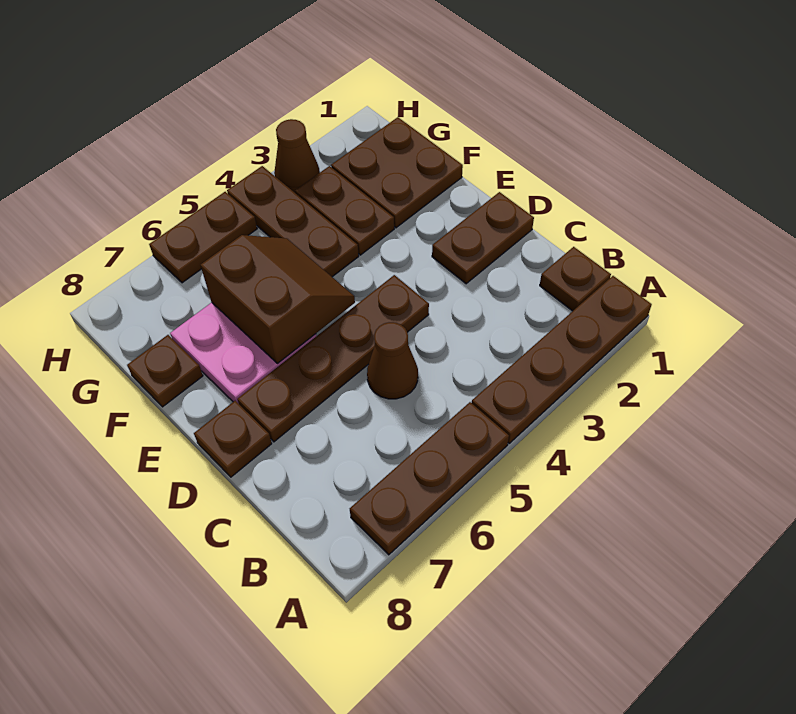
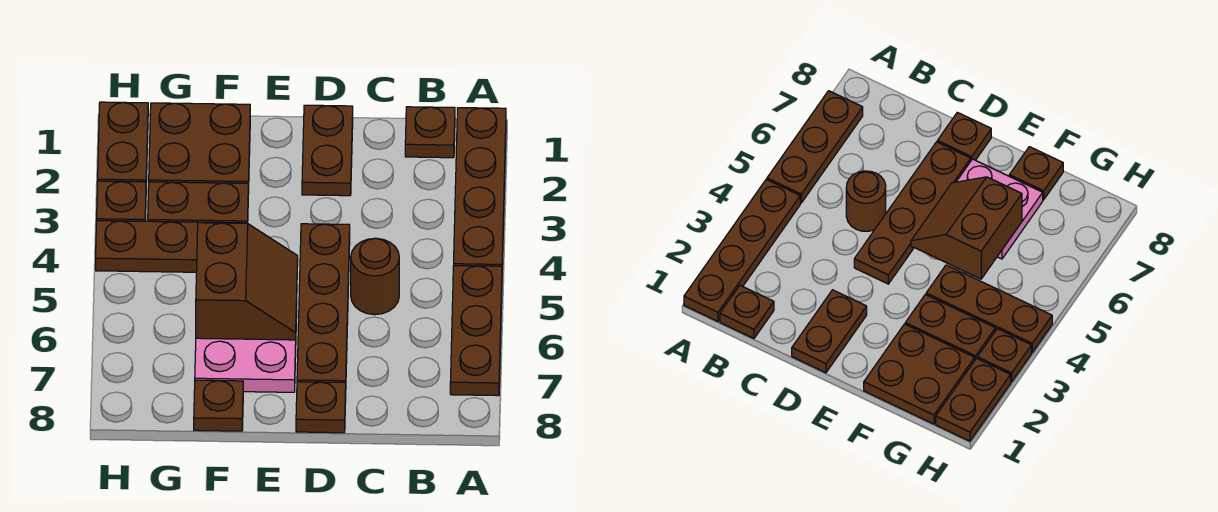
brown 1x1 cone [367,322,418,399] -> brown 1x1 round brick [351,238,399,315]
brown 2x2 slope [201,235,355,363] -> brown 2x2 slope turned to [196,223,298,340]
brown 1x1 cone [274,119,320,192] -> brown 1x1 plate [97,181,146,221]
brown 1x2 plate [149,192,257,283] -> brown 1x2 plate moved to [98,102,148,182]

